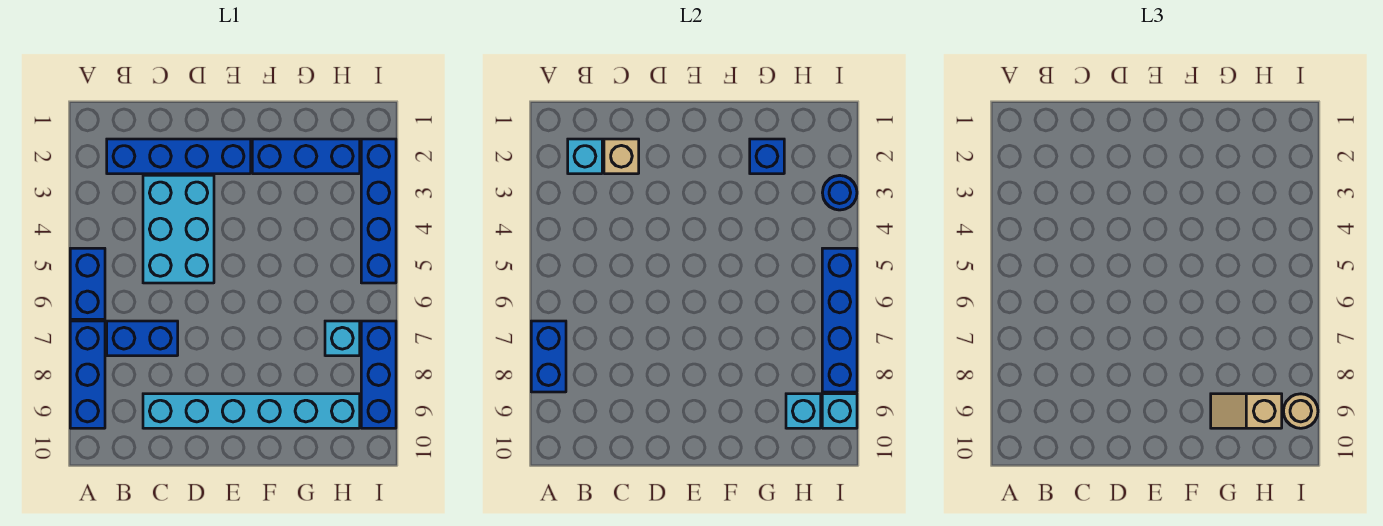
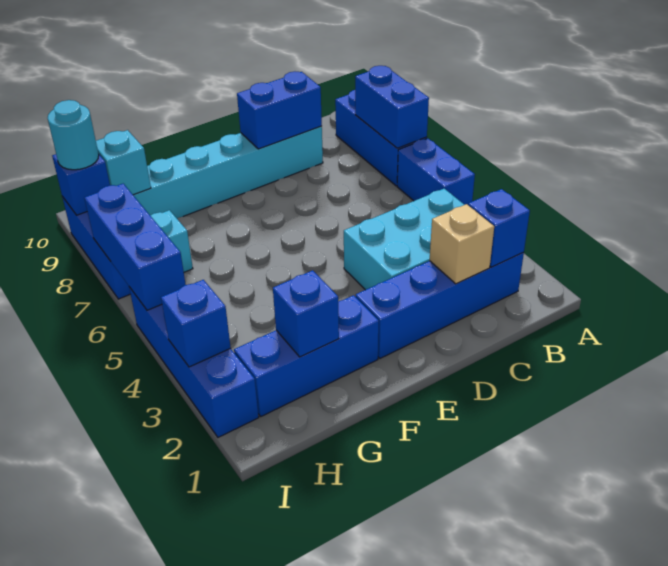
cyan 1x1 brick [568,139,602,174] -> blue 1x1 brick [468,189,530,267]
blue 1x2 brick [107,321,178,356] -> blue 1x2 brick moved to [237,72,322,149]
cyan 2x3 brick [143,175,214,283] -> cyan 2x3 brick turned to [344,189,464,290]
tan 1x2 slope [1211,394,1282,428] -> none
blue 1x1 round brick [822,175,857,210] -> blue 1x1 brick [161,280,231,367]
blue 1x4 brick [822,248,857,392] -> blue 1x3 brick [84,184,186,310]
cyan 1x1 brick [822,394,857,428] -> blue 1x1 brick [52,154,110,215]
tan 1x1 round brick [1283,394,1318,428] -> cyan 1x1 round brick [48,100,99,170]

